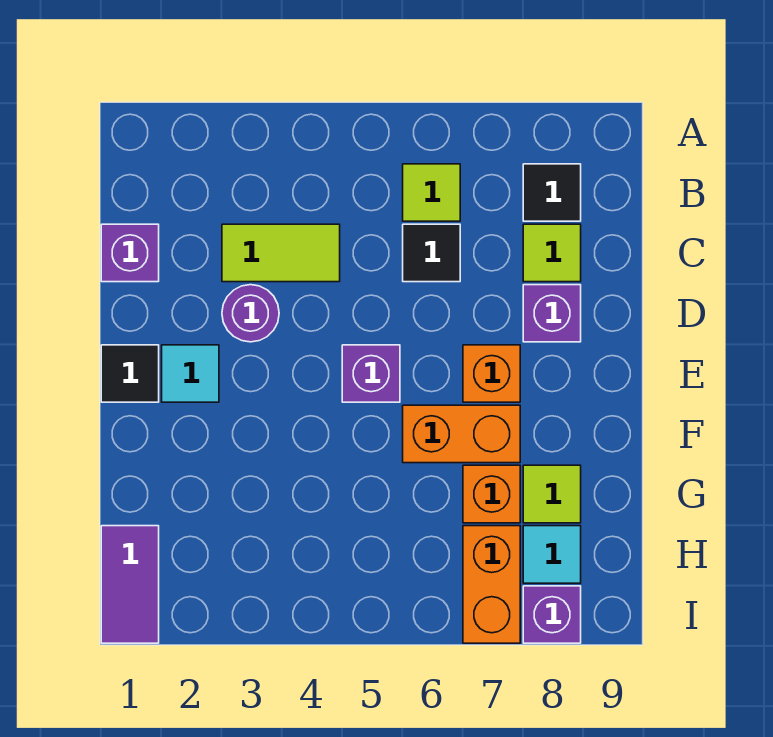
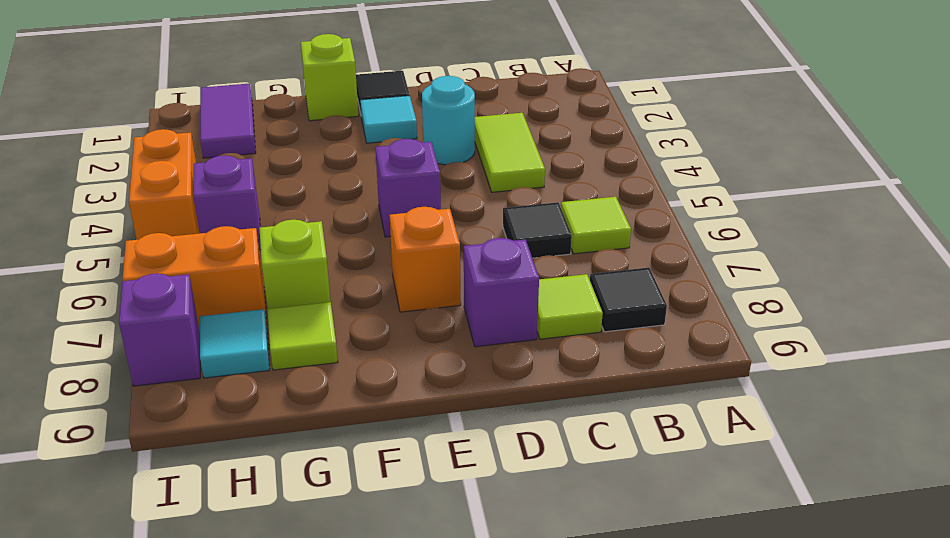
purple 1x1 brick [101,224,159,282] -> purple 1x1 brick moved to [193,156,261,250]
purple 1x1 round brick [222,285,279,342] -> cyan 1x1 round brick [422,76,475,165]
none -> lime 1x1 brick [301,34,359,121]
orange 1x2 brick [403,405,520,463] -> orange 1x2 brick moved to [129,129,200,240]
orange 1x1 brick [463,465,520,523] -> lime 1x1 brick [259,220,331,309]
purple 1x2 tile [101,526,159,643] -> purple 1x2 tile turned to [200,83,256,158]

